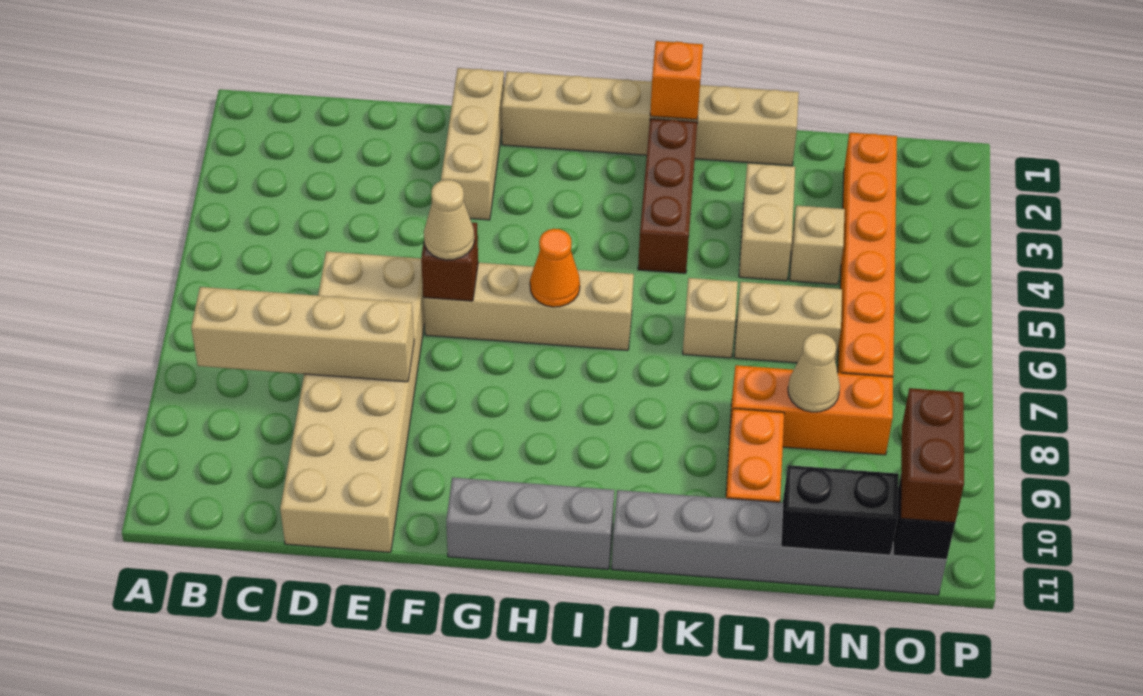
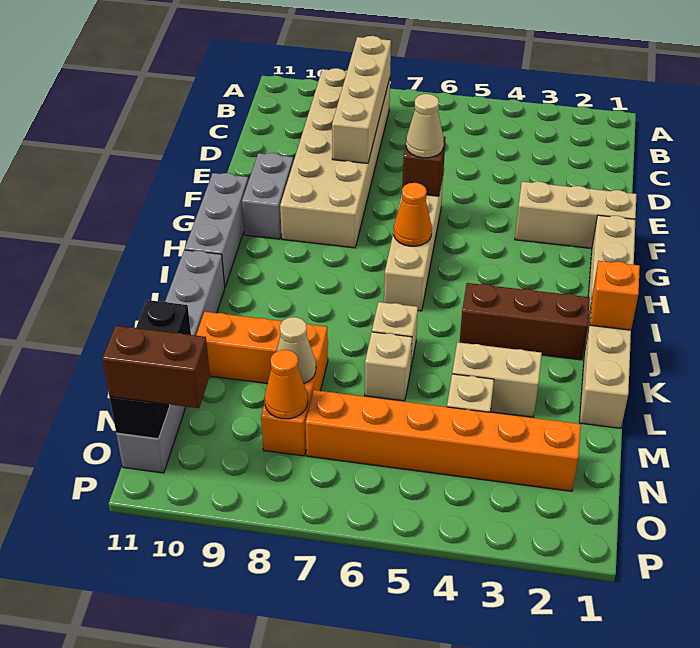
tan 2x6 brick [280,251,425,552] -> tan 2x6 brick turned to [280,68,390,248]
none -> grey 1x2 brick [242,153,293,239]
tan 1x2 brick [734,282,842,363] -> tan 1x1 brick [365,332,412,401]
none -> orange 1x1 cone [265,350,308,419]

